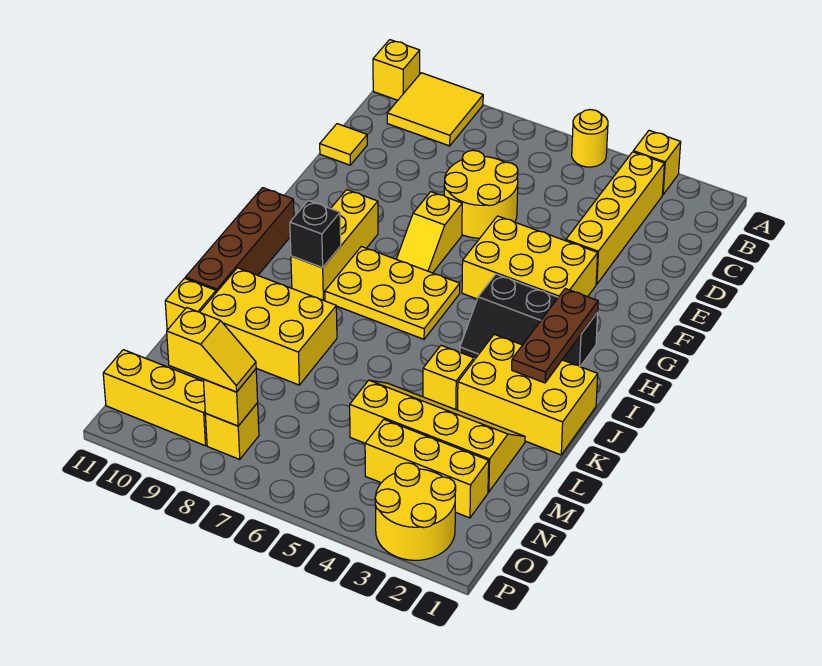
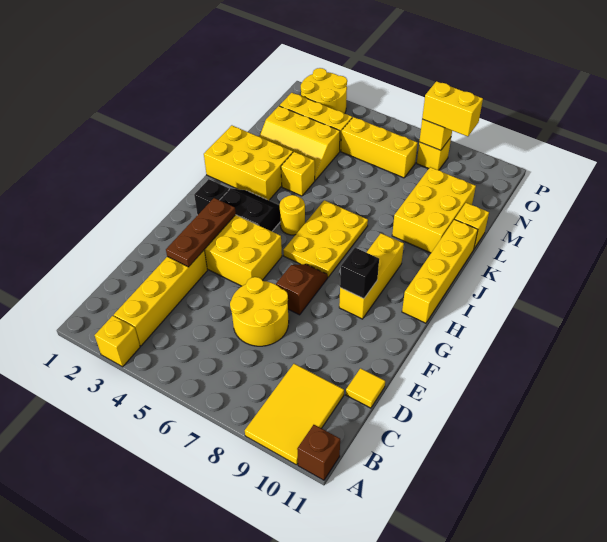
yellow 1x1 round brick [572,110,608,167] -> yellow 1x1 round brick moved to [280,195,305,235]
yellow 2x2 tile [387,73,483,146] -> yellow 2x3 tile [245,364,344,465]
yellow 1x1 brick [373,40,420,100] -> brown 1x1 brick [297,425,340,480]
yellow 1x2 slope [396,192,462,273] -> brown 1x2 slope [276,264,328,315]
brown 1x3 plate [512,289,598,383] -> brown 1x3 plate moved to [166,198,236,267]
yellow 2x3 plate [325,246,460,339] -> yellow 2x3 plate turned to [283,200,368,277]
brown 1x4 brick [185,188,294,292] -> yellow 1x4 brick [402,219,478,323]
black 1x1 brick [290,200,341,268] -> black 1x1 brick moved to [340,248,379,299]
yellow 2x3 brick [200,268,337,385] -> yellow 2x3 brick turned to [392,167,476,253]
yellow 2x4 slope [350,380,525,492] -> yellow 2x3 slope [259,106,340,180]
yellow 1x2 slope [167,308,256,392] -> yellow 1x2 brick [422,81,483,136]
yellow 1x3 brick [103,350,207,446] -> yellow 1x3 brick moved to [341,117,418,178]

